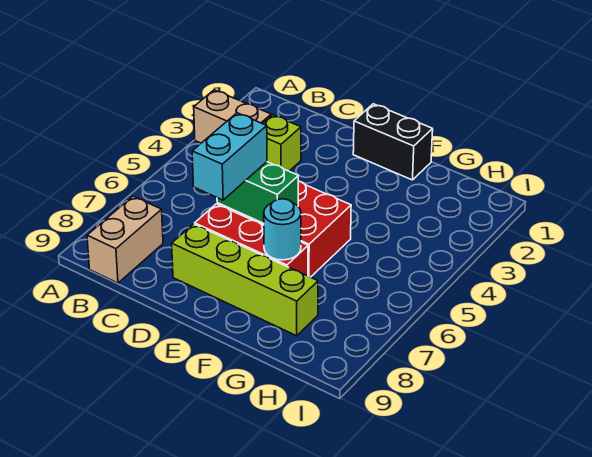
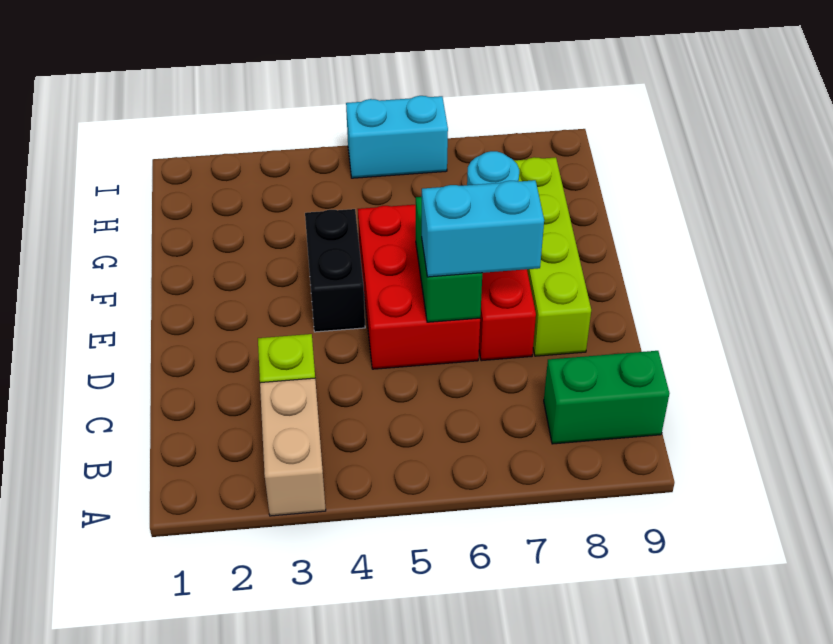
tan 1x2 brick [87,196,163,283] -> green 1x2 brick [544,351,669,444]
black 1x2 brick [353,104,433,180] -> black 1x2 brick moved to [305,209,365,332]
none -> cyan 1x2 brick [346,96,448,178]

